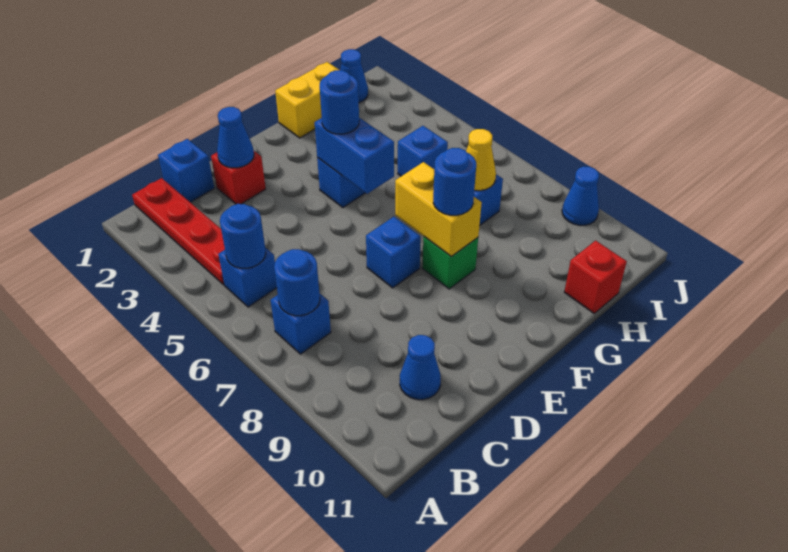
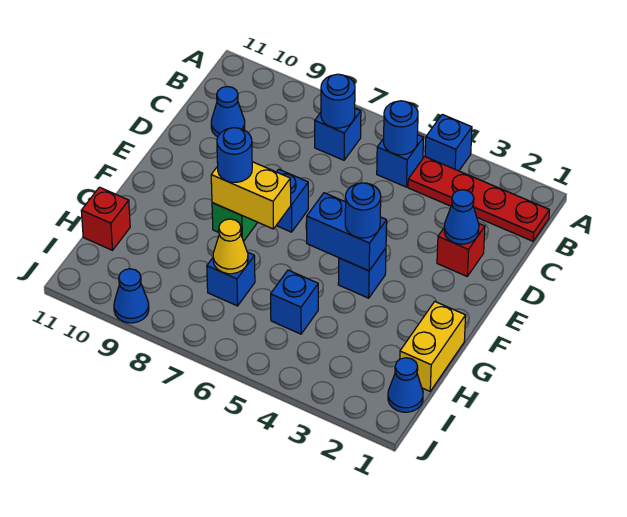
blue 1x1 brick [158,139,214,202] -> blue 1x1 brick moved to [425,114,472,171]

